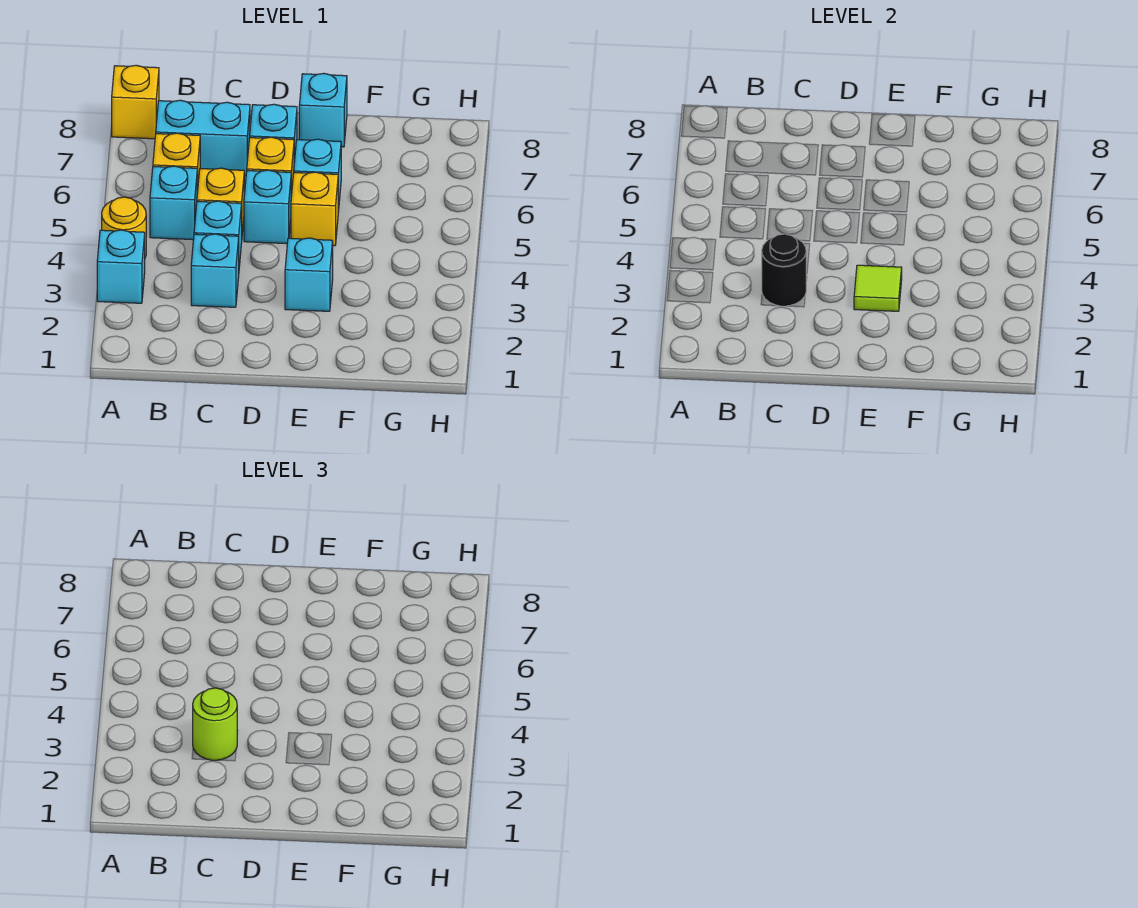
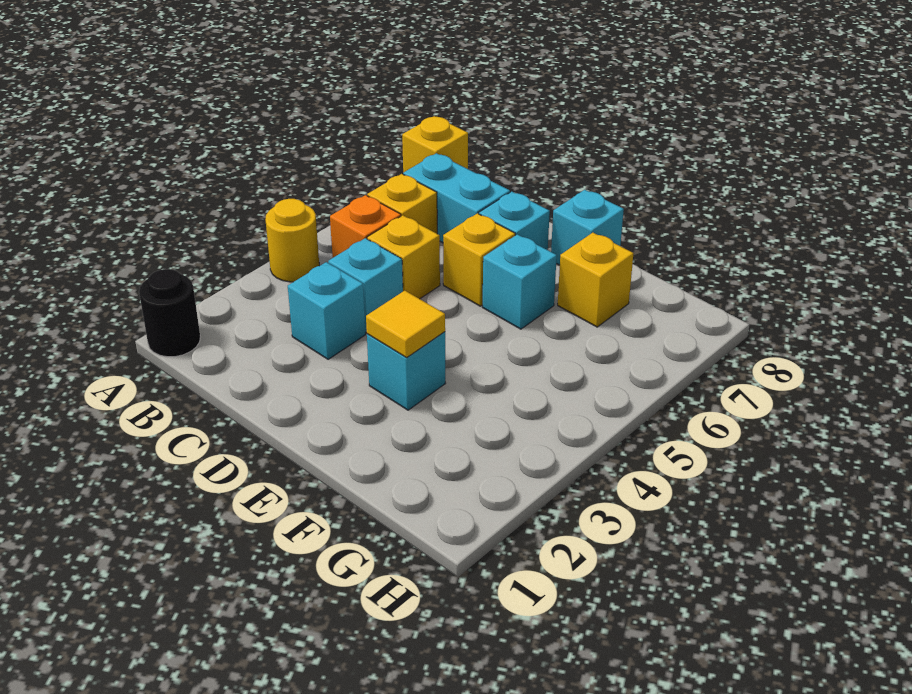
cyan 1x1 brick [97,230,145,303] -> none
cyan 1x1 brick [150,166,197,240] -> orange 1x1 brick [330,195,401,258]
black 1x1 round brick [762,234,806,306] -> black 1x1 round brick moved to [139,269,200,357]
lime 1x1 round brick [193,688,237,760] -> none
cyan 1x1 brick [244,170,291,244] -> none
lime 1x1 tile [854,265,902,311] -> yellow 1x1 tile [366,291,445,358]
yellow 1x1 brick [291,172,338,246] -> yellow 1x1 brick moved to [558,232,634,327]

